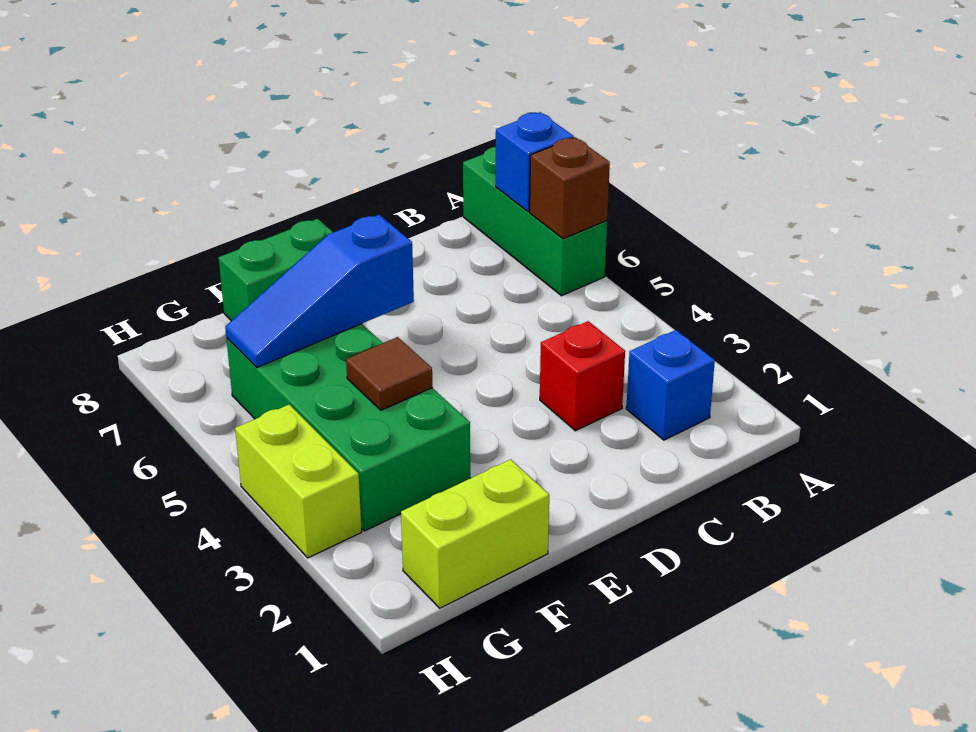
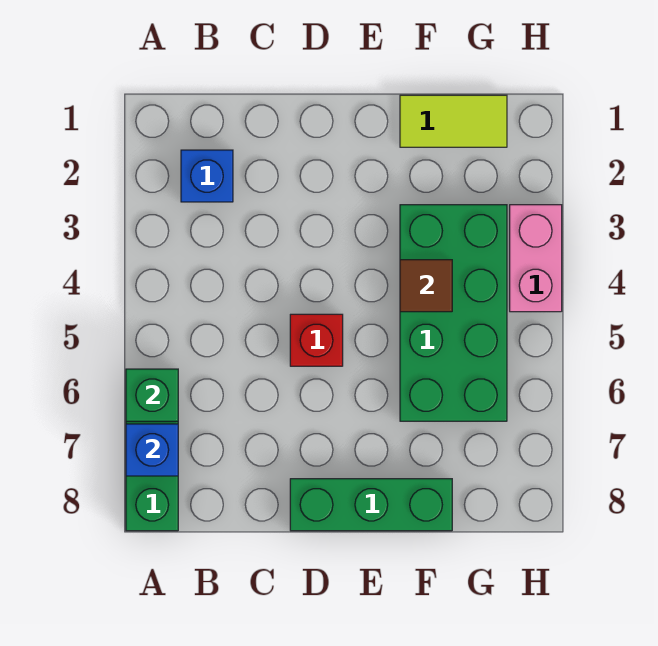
brown 1x1 brick [530,137,610,239] -> green 1x1 brick [126,369,178,421]
red 1x1 brick [540,321,625,431] -> red 1x1 brick moved to [290,314,343,366]
blue 1x3 slope [225,215,414,368] -> none
green 1x2 brick [219,219,333,321] -> green 1x3 brick [290,479,452,531]
lime 1x2 brick [401,459,549,608] -> lime 1x2 tile [400,95,507,147]
lime 1x2 brick [235,404,362,558] -> pink 1x2 brick [510,205,562,312]

